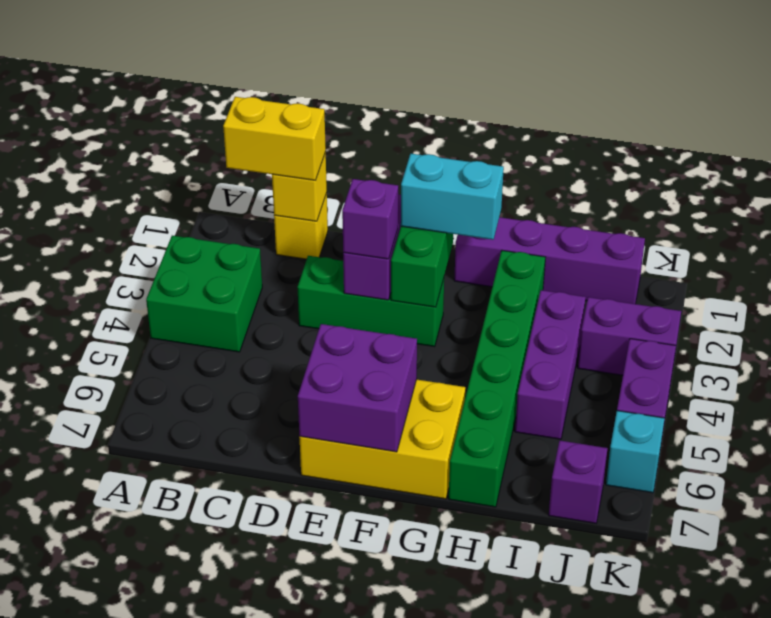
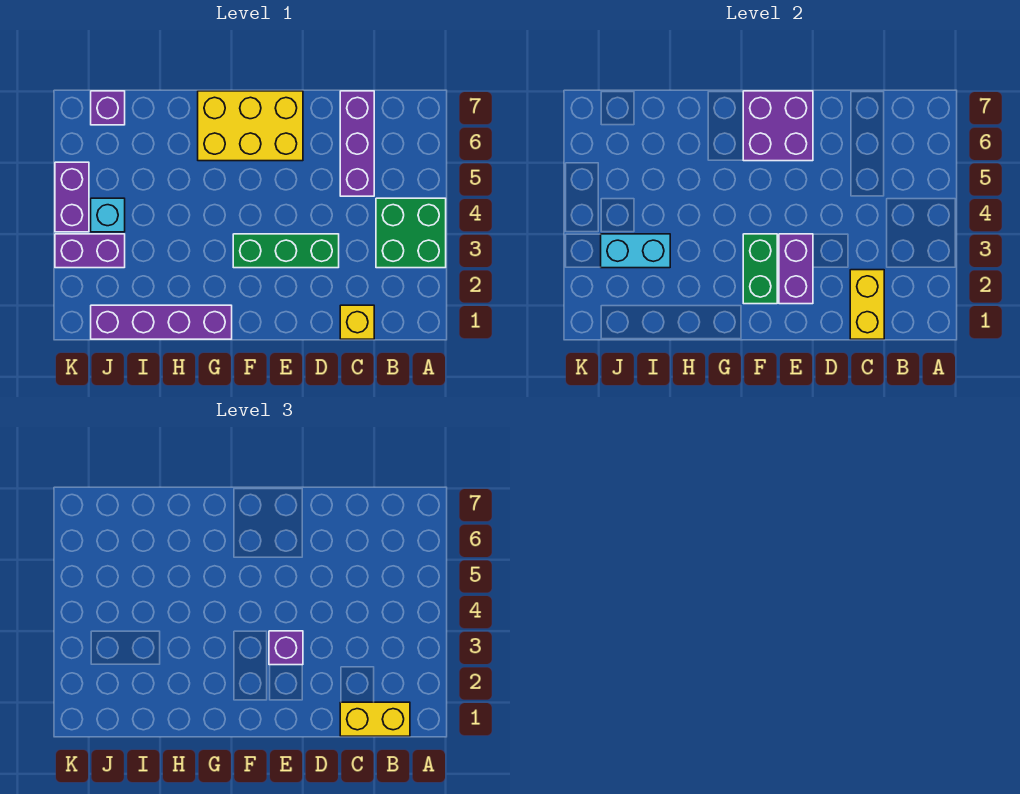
yellow 1x1 brick [272,152,327,221] -> yellow 1x2 brick [850,270,884,339]
cyan 1x2 brick [401,154,504,240] -> cyan 1x2 brick moved to [601,234,670,268]
green 1x6 brick [449,251,546,507] -> none
purple 1x3 brick [515,290,586,439] -> purple 1x3 brick moved to [340,91,374,196]
cyan 1x1 brick [606,411,665,493] -> cyan 1x1 brick moved to [91,198,125,232]

